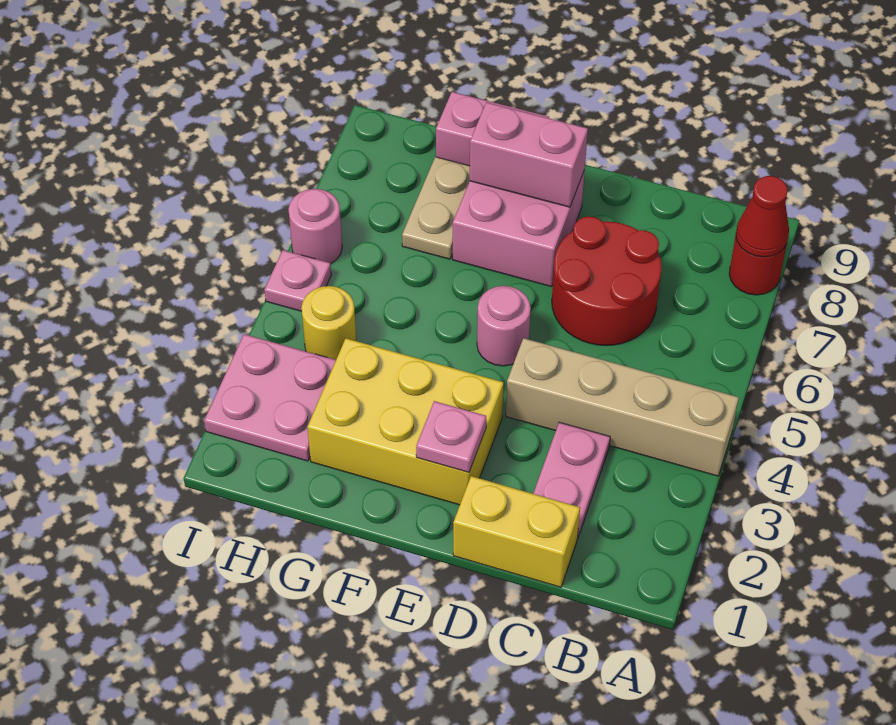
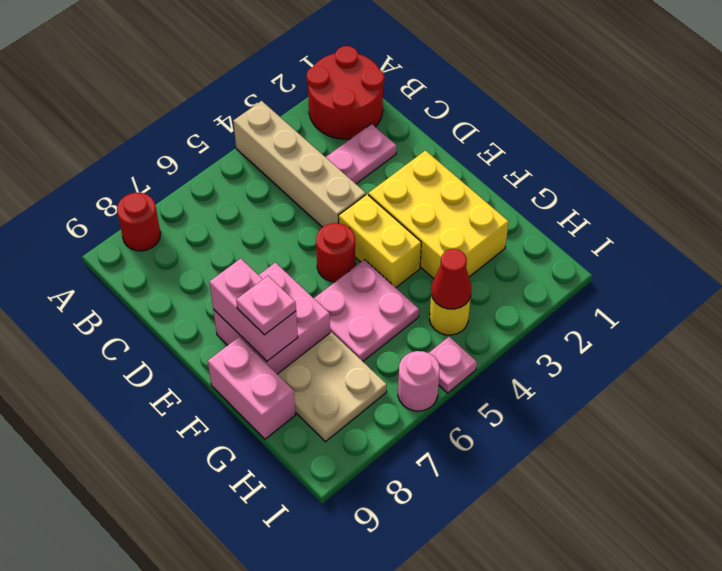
red 1x1 cone [736,176,789,257] -> red 1x1 cone moved to [431,249,471,309]
yellow 1x2 brick [453,476,580,587] -> yellow 1x2 brick moved to [339,194,421,288]
red 2x2 round brick [552,217,661,346] -> red 2x2 round brick moved to [307,46,384,139]
pink 1x1 plate [416,401,486,472] -> pink 1x1 plate moved to [236,276,296,335]
pink 1x1 round brick [477,286,531,366] -> red 1x1 round brick [316,223,355,282]
tan 1x2 plate [402,157,470,259] -> tan 2x2 plate [277,332,387,442]
pink 2x2 plate [204,334,336,461] -> pink 2x2 plate moved to [314,260,419,361]

